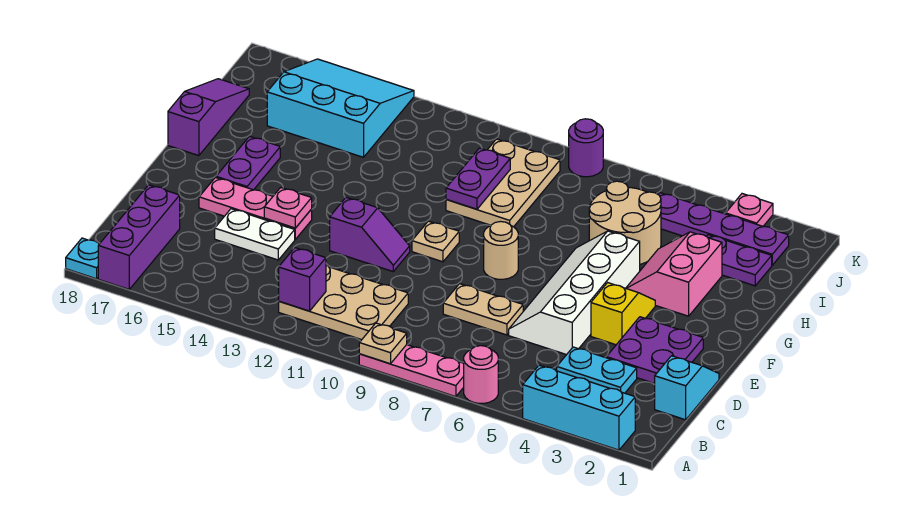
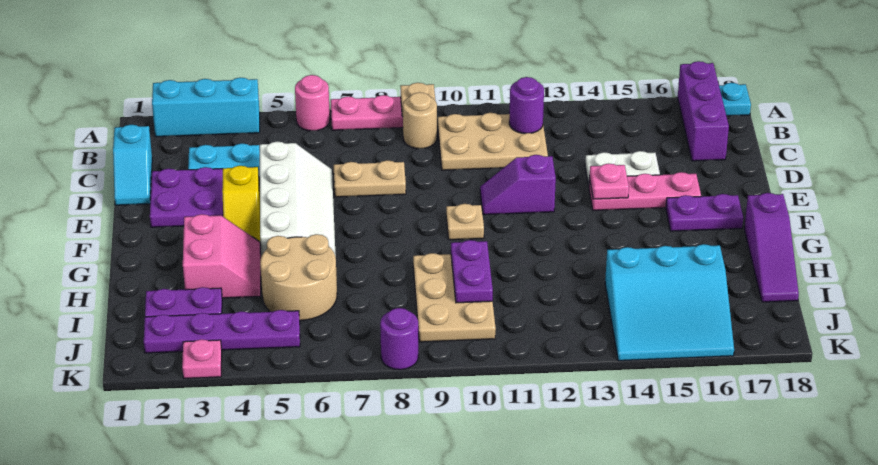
purple 1x1 brick [279,248,326,311] -> purple 1x1 round brick [509,77,544,134]
tan 1x1 round brick [484,222,518,279] -> tan 1x1 round brick moved to [403,92,437,149]
purple 1x2 plate [216,136,280,190] -> purple 1x2 plate turned to [666,194,743,231]

